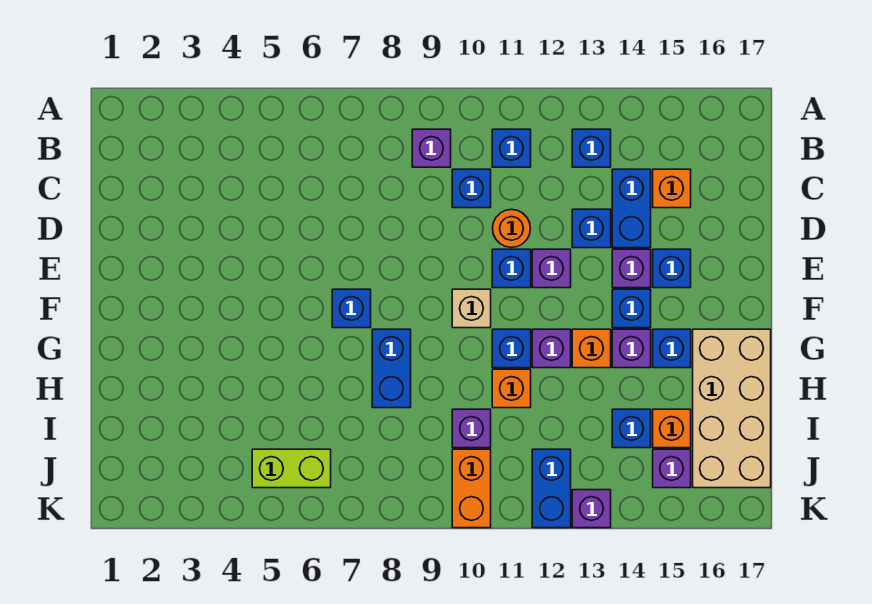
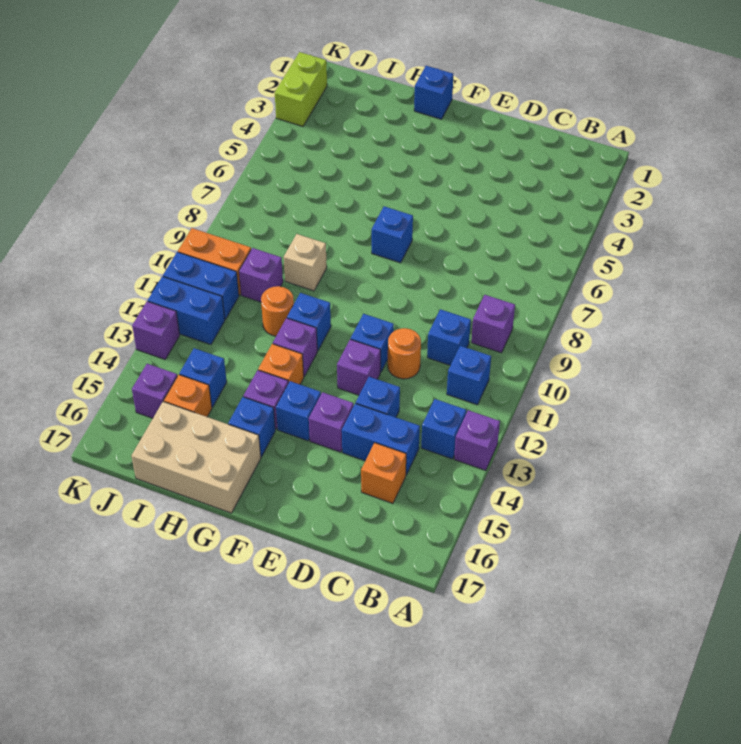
none -> purple 1x1 brick [454,410,500,470]
blue 1x1 brick [653,249,691,288] -> blue 1x1 brick moved to [414,66,453,119]
tan 1x1 brick [452,289,491,328] -> tan 1x1 brick moved to [284,234,327,291]
blue 1x2 brick [372,329,411,408] -> blue 1x2 brick moved to [163,252,239,319]
tan 2x4 brick [693,329,771,488] -> tan 2x3 brick [132,402,261,513]
orange 1x1 brick [492,369,531,408] -> orange 1x1 round brick [261,286,294,336]
lime 1x2 brick [252,449,331,488] -> lime 1x2 brick moved to [275,52,327,126]

